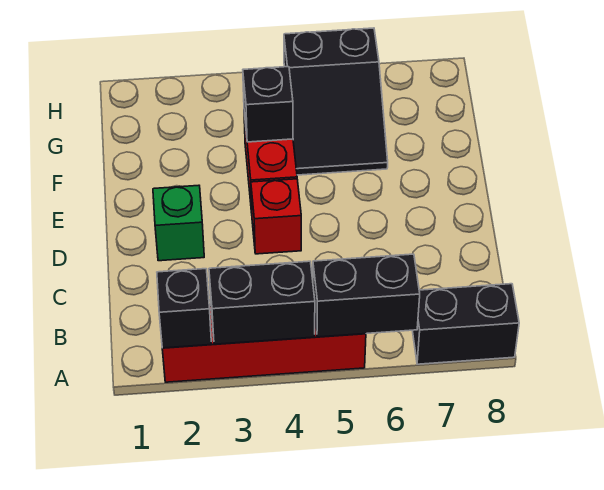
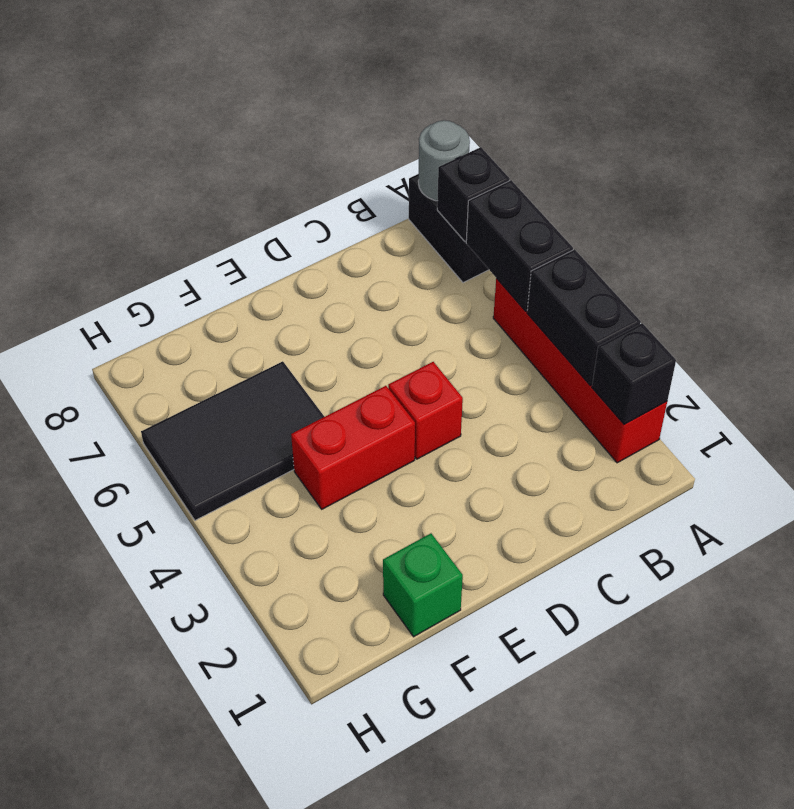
none -> grey 1x1 round brick [418,120,470,201]
green 1x1 brick [153,185,204,261] -> green 1x1 brick moved to [383,533,463,637]
black 1x1 brick [243,67,293,142] -> black 1x1 brick moved to [437,147,510,242]
black 2x3 slope [284,28,388,175] -> black 2x3 tile [141,361,324,520]

